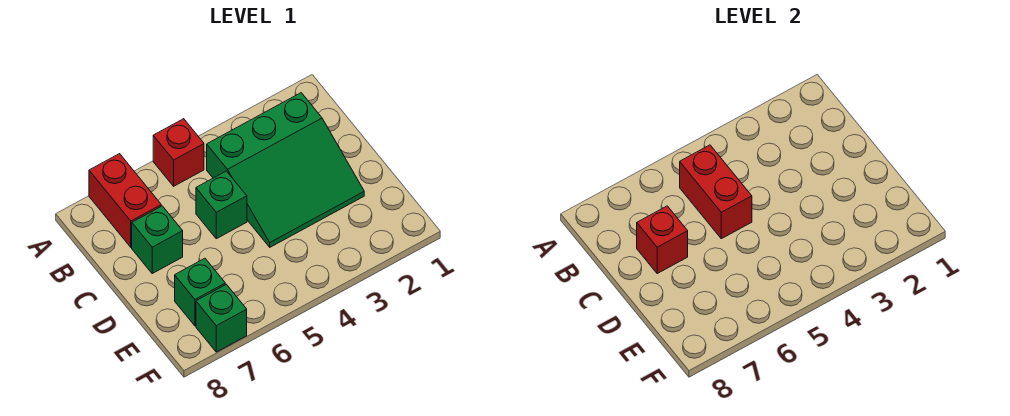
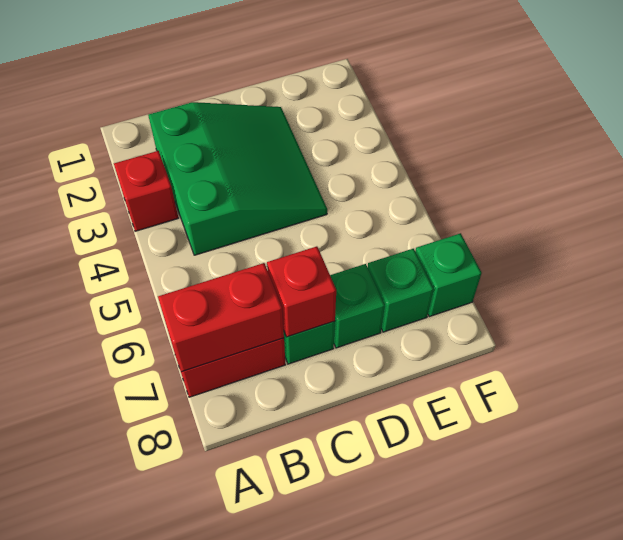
red 1x1 brick [153,119,204,186] -> red 1x1 brick moved to [114,151,178,231]
red 1x2 brick [680,145,752,239] -> red 1x2 brick moved to [158,263,284,372]
green 1x1 brick [196,171,247,239] -> green 1x1 brick moved to [330,264,385,348]

